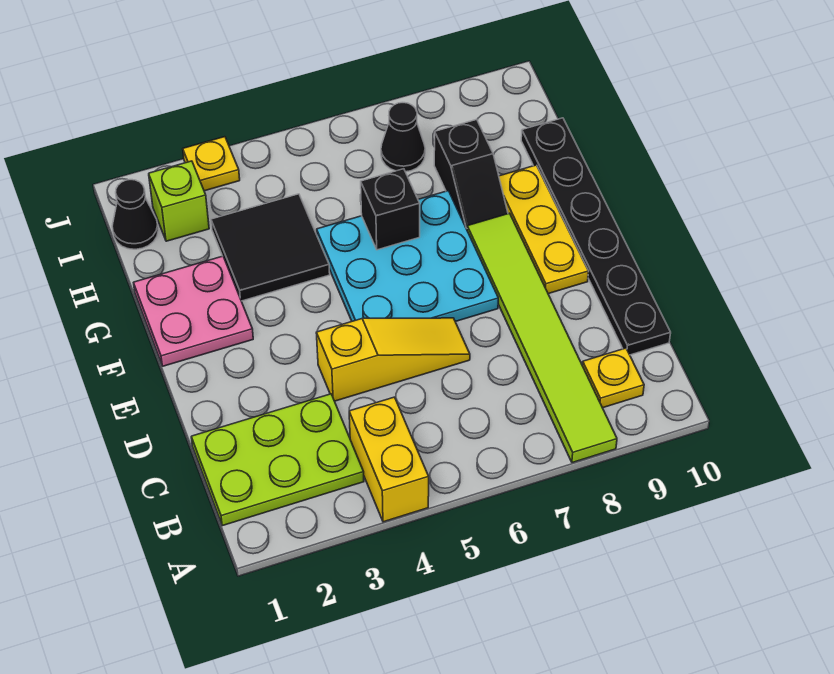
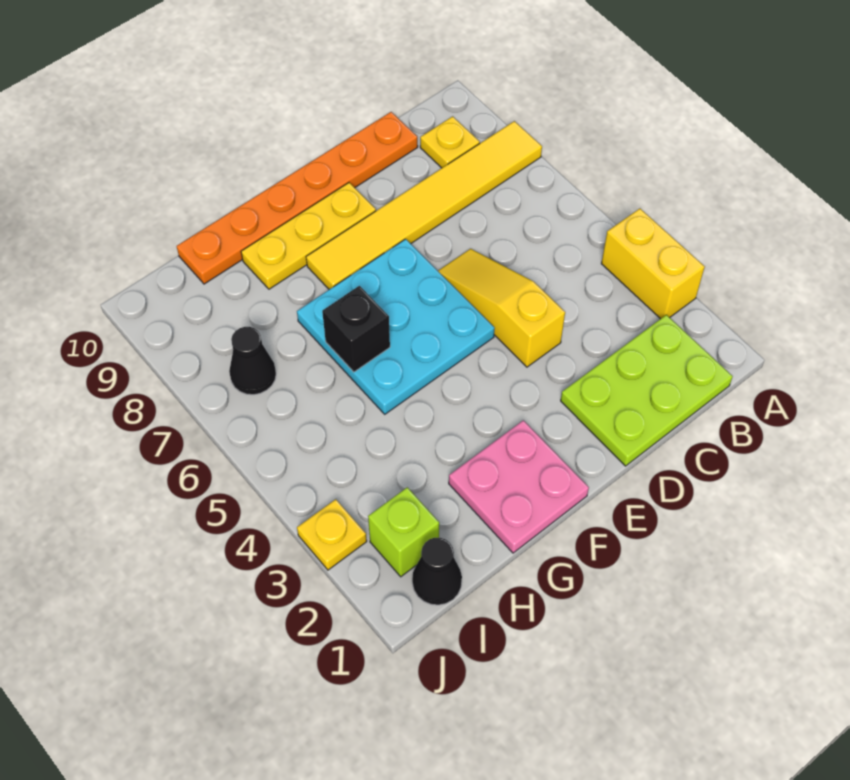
yellow 1x2 brick [349,397,429,522] -> yellow 1x2 brick turned to [601,209,705,319]
lime 1x6 tile [467,213,617,463] -> yellow 1x6 tile [306,121,542,289]
lime 2x3 plate [191,394,364,526] -> lime 2x3 plate turned to [561,315,733,466]
black 1x6 plate [521,118,671,355] -> orange 1x6 plate [177,112,418,284]
black 2x2 tile [211,194,330,301] -> none
black 1x2 slope [434,120,508,229] -> none

